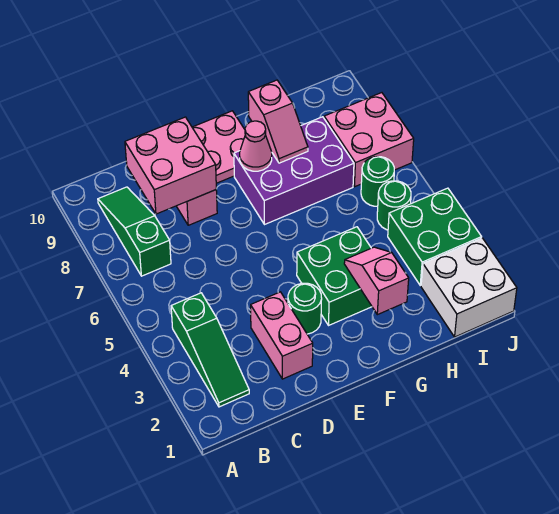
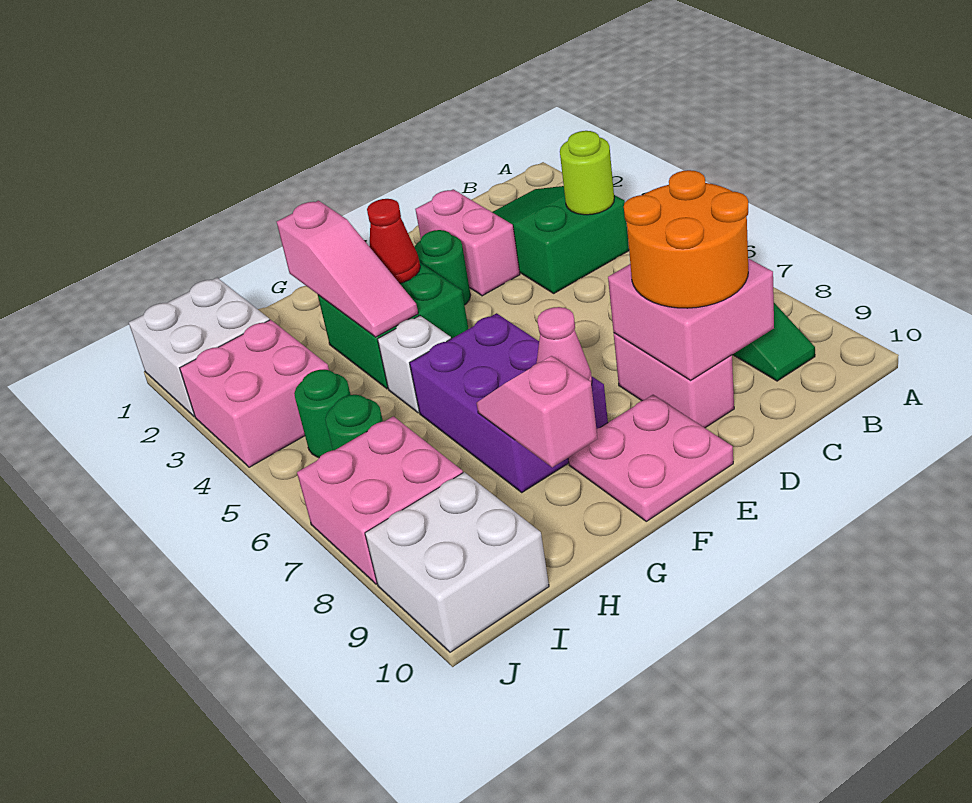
green 1x3 slope [171,293,249,407] -> green 2x3 slope [492,186,629,293]
none -> lime 1x1 round brick [560,131,614,215]
none -> orange 2x2 round brick [624,170,748,308]
none -> red 1x1 cone [367,199,420,283]
purple 2x3 brick [234,117,354,225] -> purple 2x3 brick turned to [410,313,608,492]
pink 1x2 slope [344,247,409,315] -> pink 1x3 slope [277,201,418,337]
none -> white 1x1 brick [378,316,451,413]
green 2x2 brick [388,188,481,286] -> pink 2x2 brick [180,320,329,467]
none -> white 2x2 brick [365,472,549,652]

